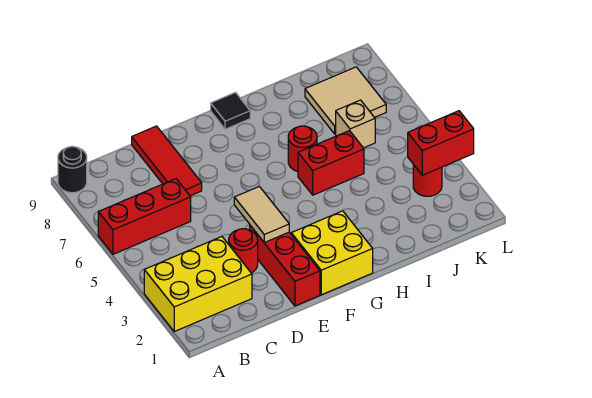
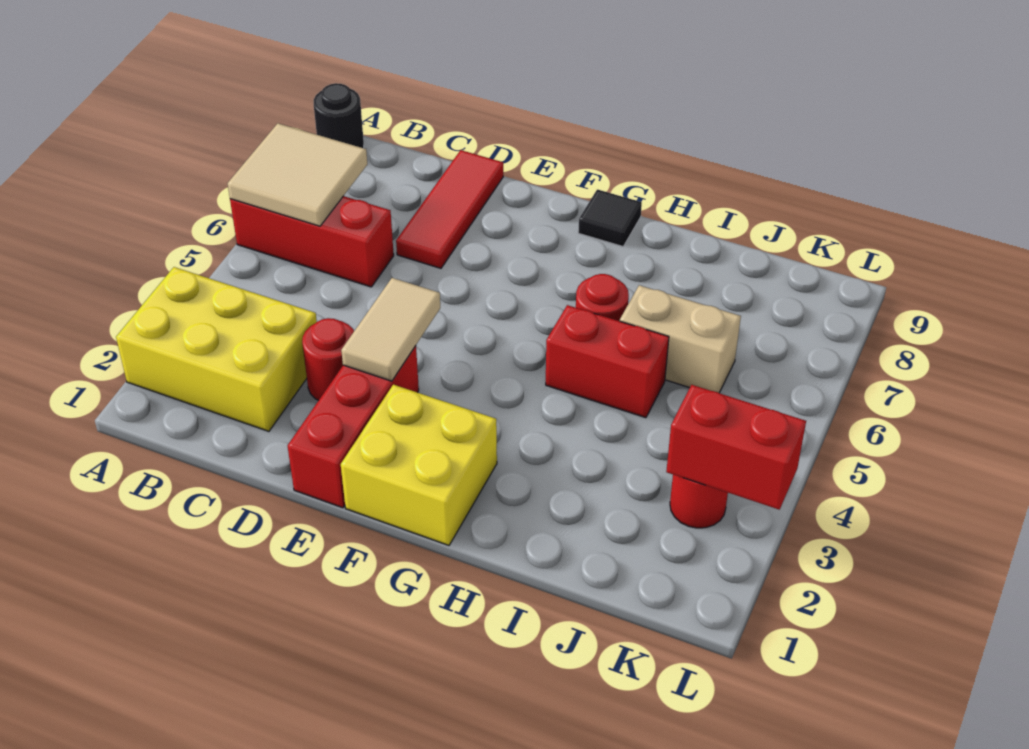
tan 1x1 brick [336,100,375,148] -> tan 1x2 brick [620,285,741,393]
tan 2x2 tile [305,67,386,134] -> tan 2x2 tile moved to [228,123,367,226]

